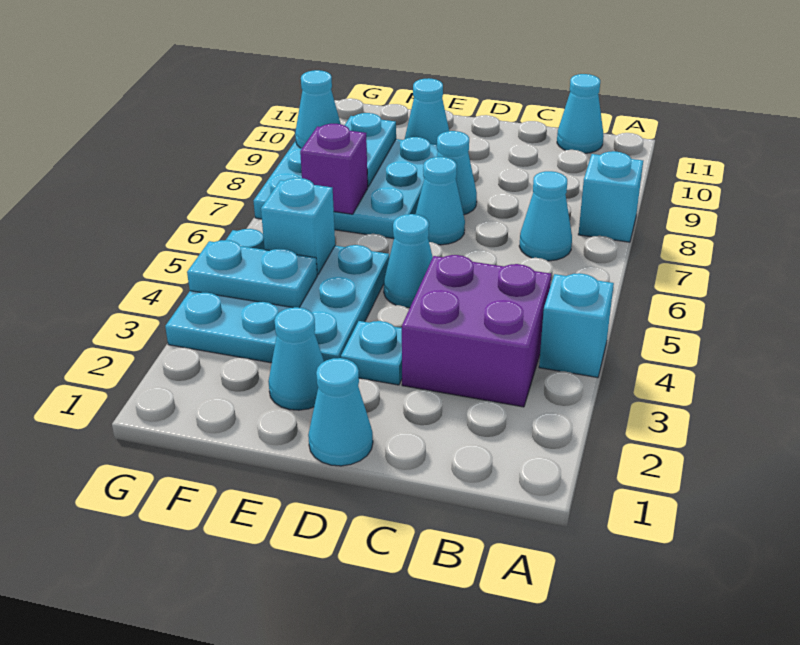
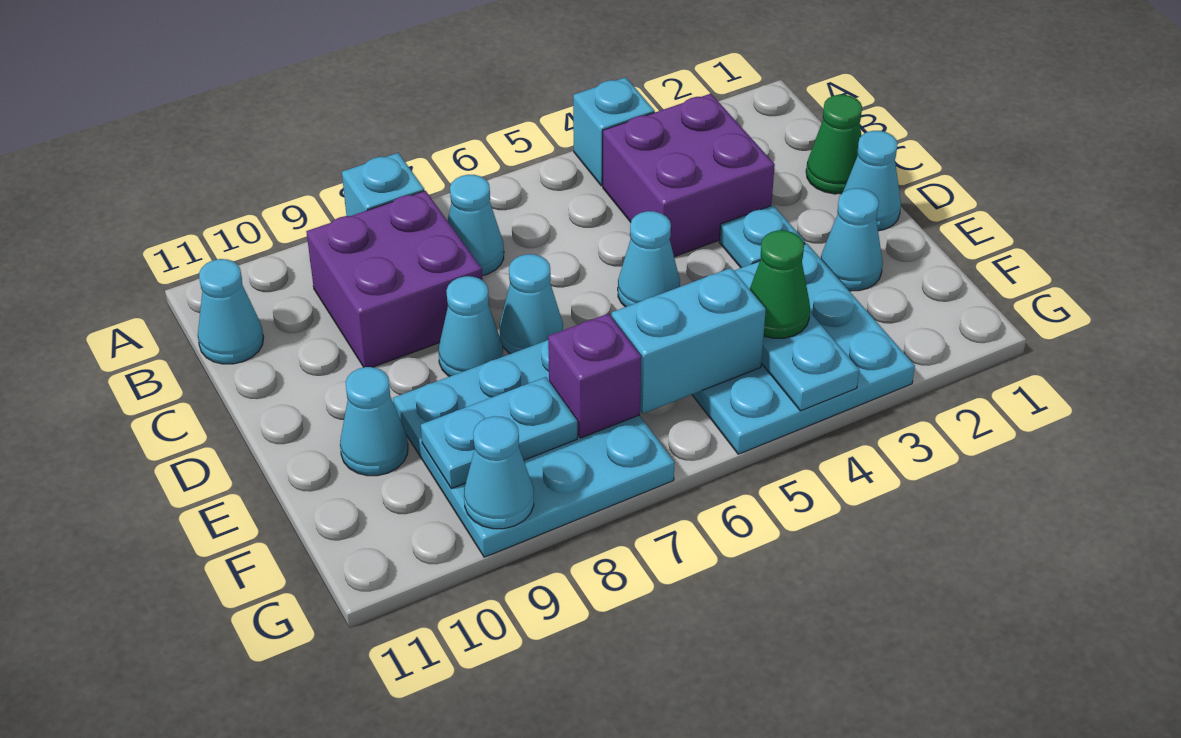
none -> purple 2x2 brick [306,191,482,367]
none -> green 1x1 cone [806,95,862,194]
none -> green 1x1 cone [750,230,810,338]
cyan 1x1 brick [261,178,335,275] -> cyan 1x2 brick [612,268,766,413]

